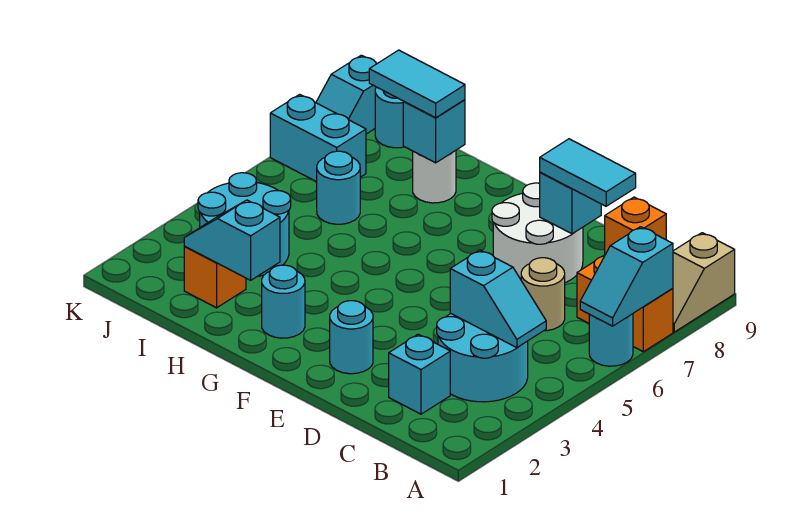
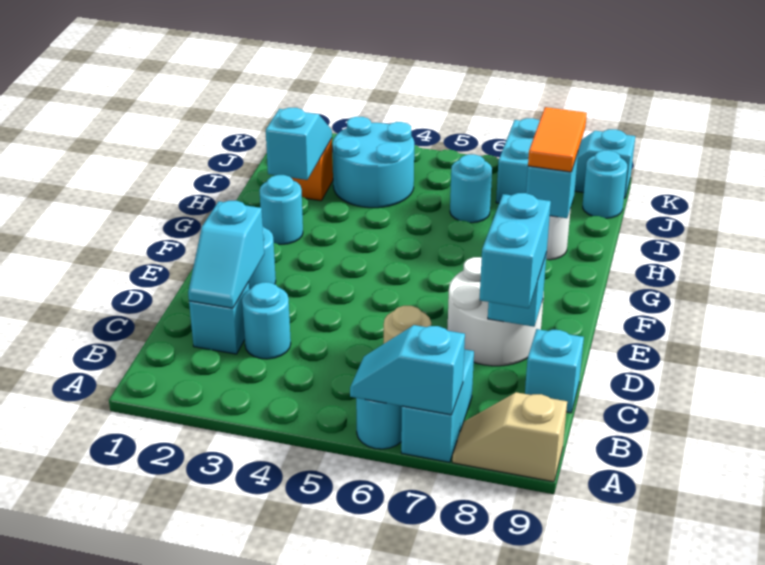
orange 1x2 brick [577,255,673,352] -> cyan 1x2 brick [401,349,474,462]
cyan 2x2 round brick [437,313,528,402] -> cyan 1x1 round brick [242,282,291,359]
cyan 1x2 slope [450,250,546,348] -> cyan 1x2 slope moved to [188,201,264,308]
cyan 1x2 tile [540,139,636,206] -> cyan 1x2 brick [480,193,551,308]
orange 1x1 brick [605,197,666,254] -> cyan 1x1 brick [525,329,584,413]
cyan 1x2 tile [369,50,465,118] -> orange 1x2 tile [528,107,587,172]

